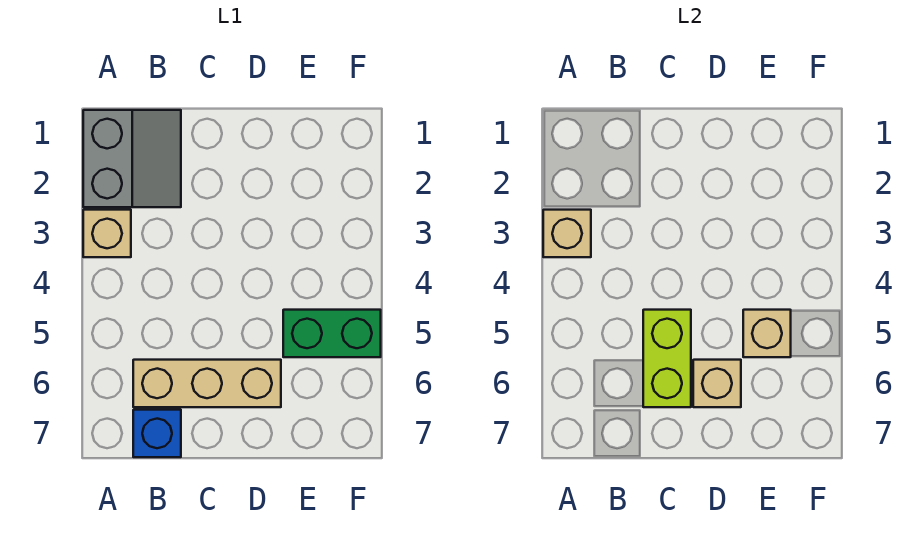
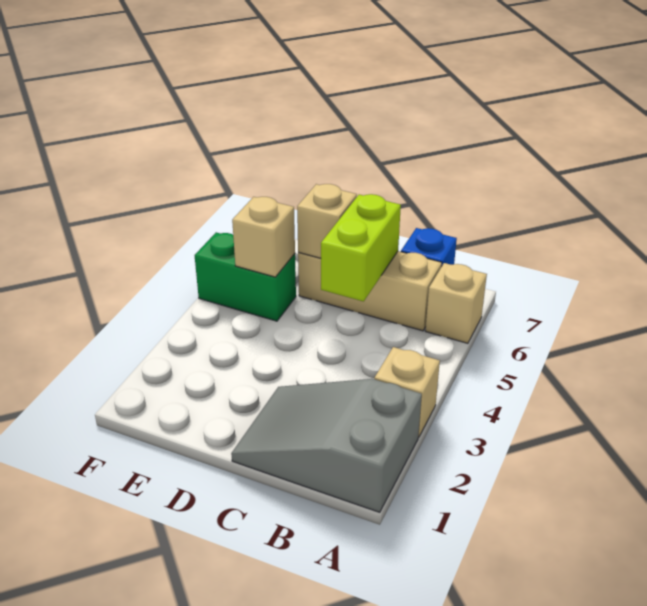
grey 2x2 slope [83,110,181,207] -> grey 2x3 slope [231,379,422,512]
tan 1x1 brick [543,210,591,257] -> tan 1x1 brick moved to [425,263,487,343]

